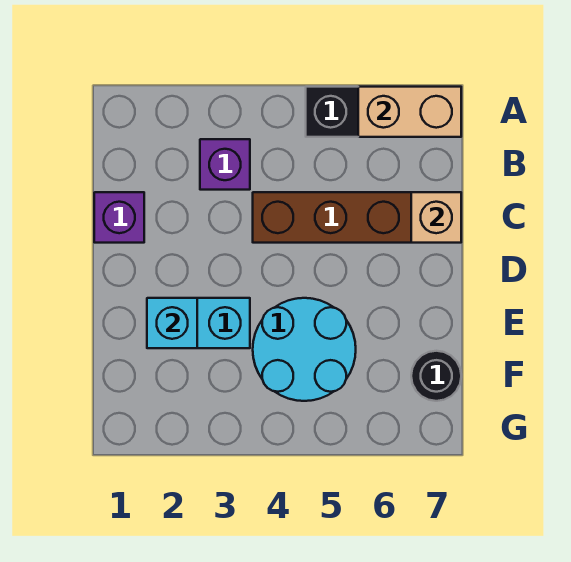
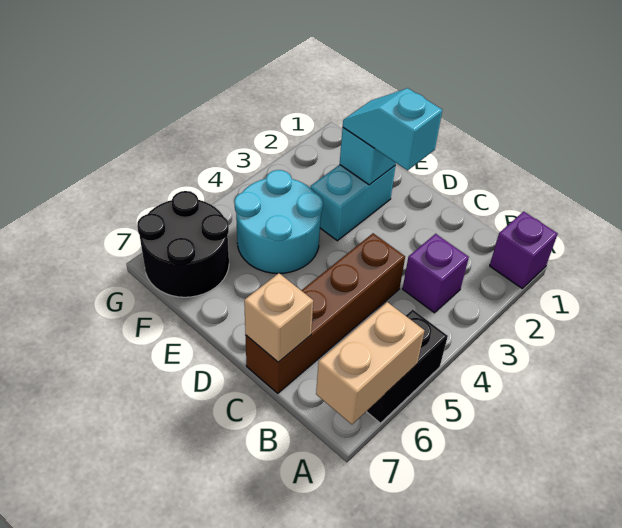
purple 1x1 brick [94,192,144,243] -> purple 1x1 brick moved to [490,211,558,288]
none -> cyan 1x2 slope [343,88,442,170]
black 1x1 round brick [411,351,461,401] -> black 2x2 round brick [137,191,229,297]

